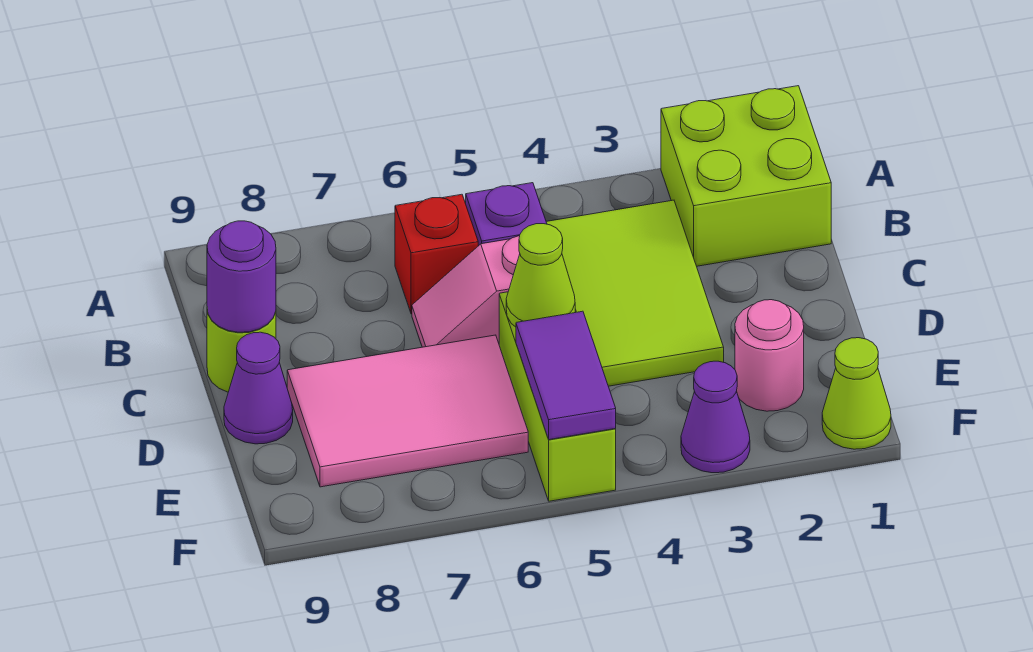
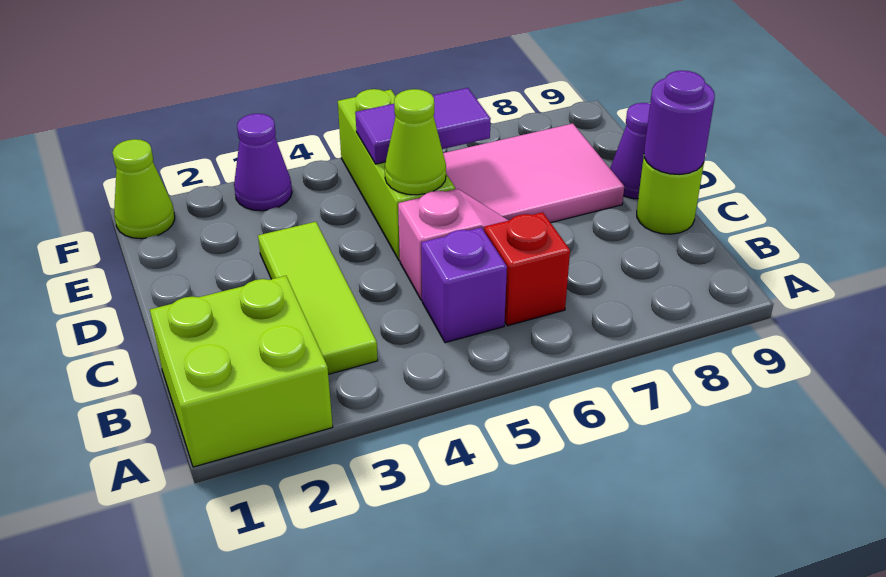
lime 2x3 tile [546,200,724,386] -> lime 1x3 tile [258,222,378,374]
pink 1x1 round brick [735,300,804,411] -> none
purple 1x2 tile [516,311,616,440] -> purple 1x2 tile turned to [355,88,491,164]

